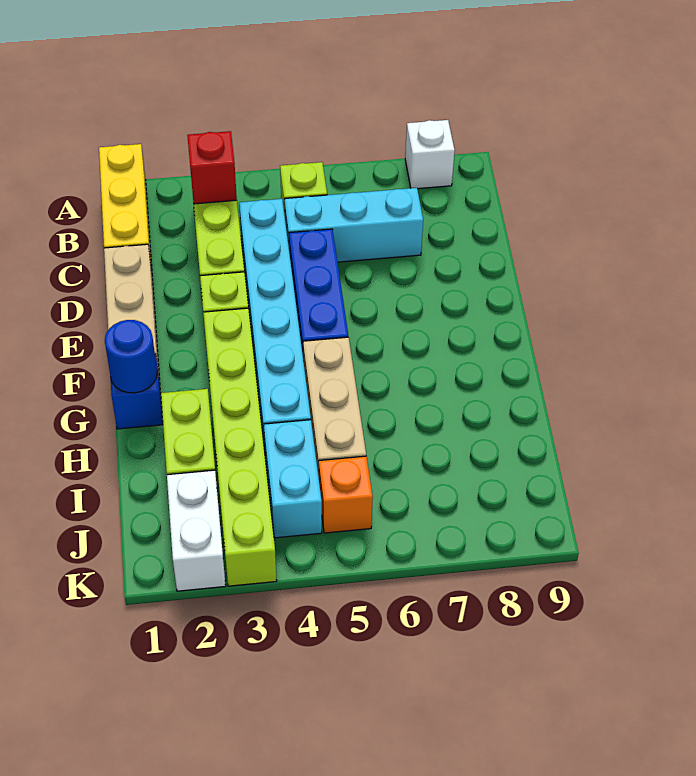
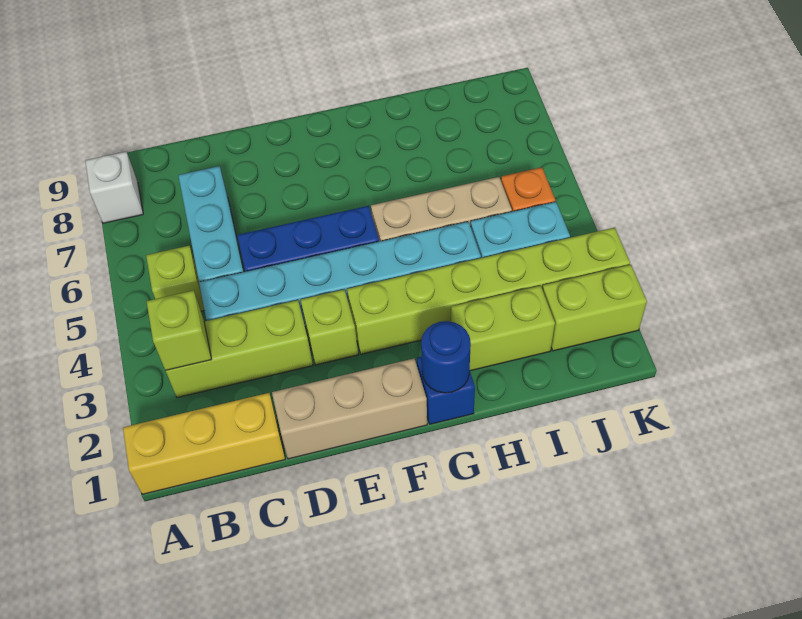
red 1x1 brick [187,131,237,204] -> lime 1x1 brick [147,290,212,370]
white 1x2 brick [167,470,226,591] -> lime 1x2 brick [542,265,647,351]

